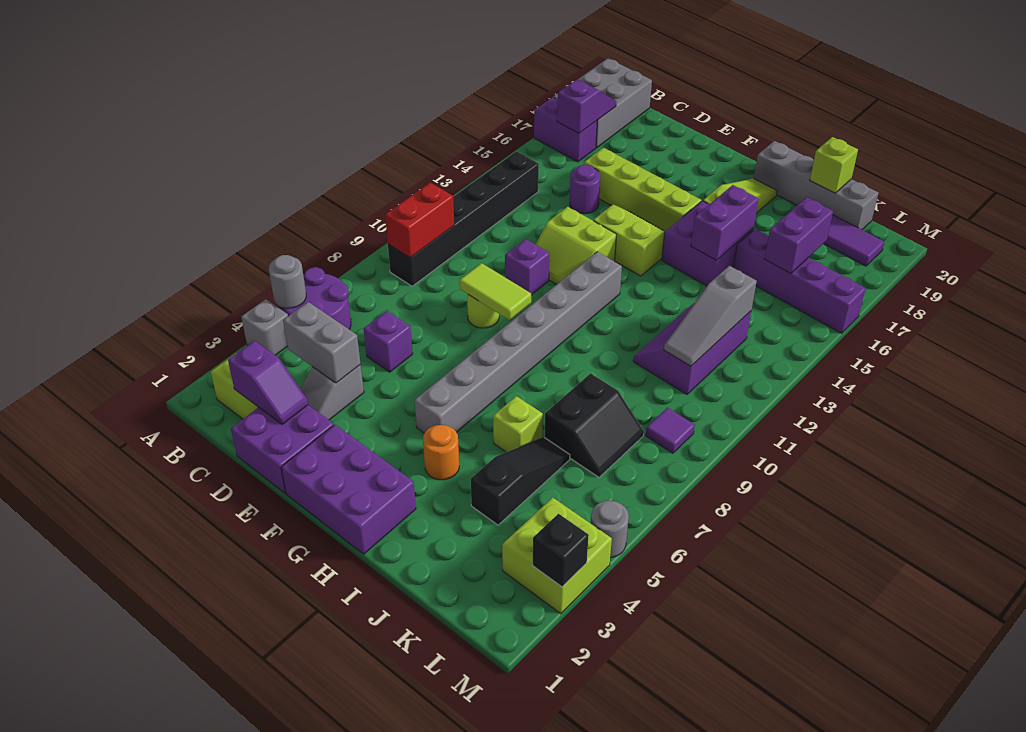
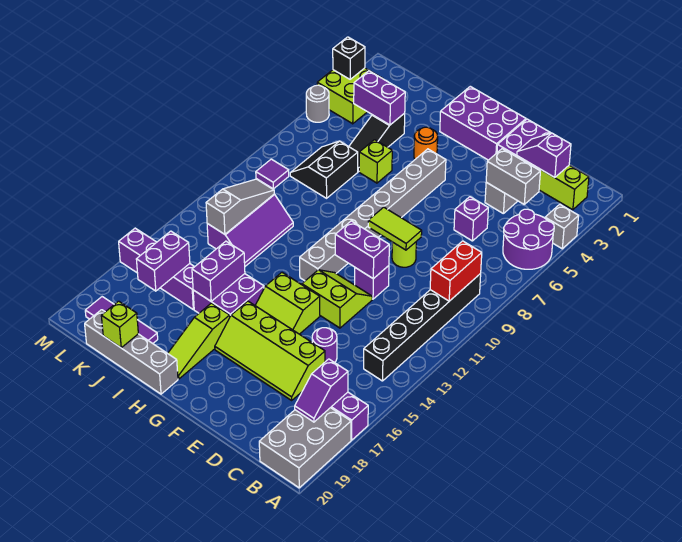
grey 1x1 round brick [269,255,306,308] -> none
none -> purple 1x2 brick [335,221,389,279]
none -> purple 1x2 brick [354,71,405,125]

